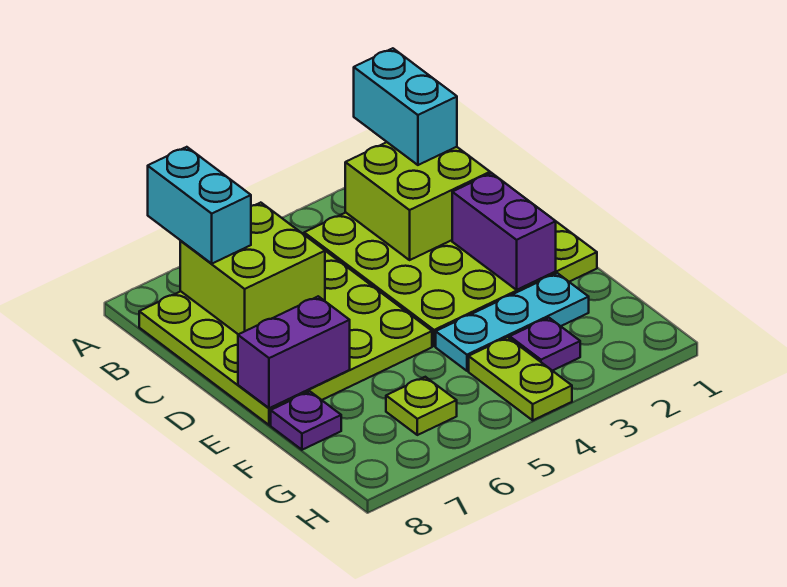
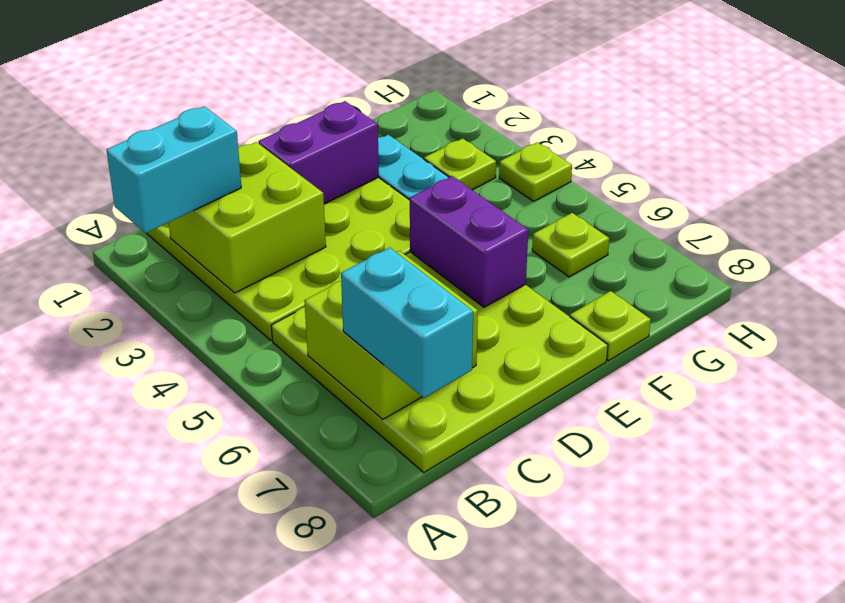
cyan 1x2 brick [148,147,251,264] -> cyan 1x2 brick turned to [341,248,473,398]
purple 1x2 brick [238,296,350,408] -> purple 1x2 brick moved to [410,176,528,307]
purple 1x1 plate [271,392,341,450] -> lime 1x1 plate [570,291,651,361]
purple 1x1 plate [510,318,580,371] -> lime 1x1 plate [424,138,496,190]
lime 1x2 plate [469,337,572,420] -> lime 1x1 plate [499,142,572,201]

